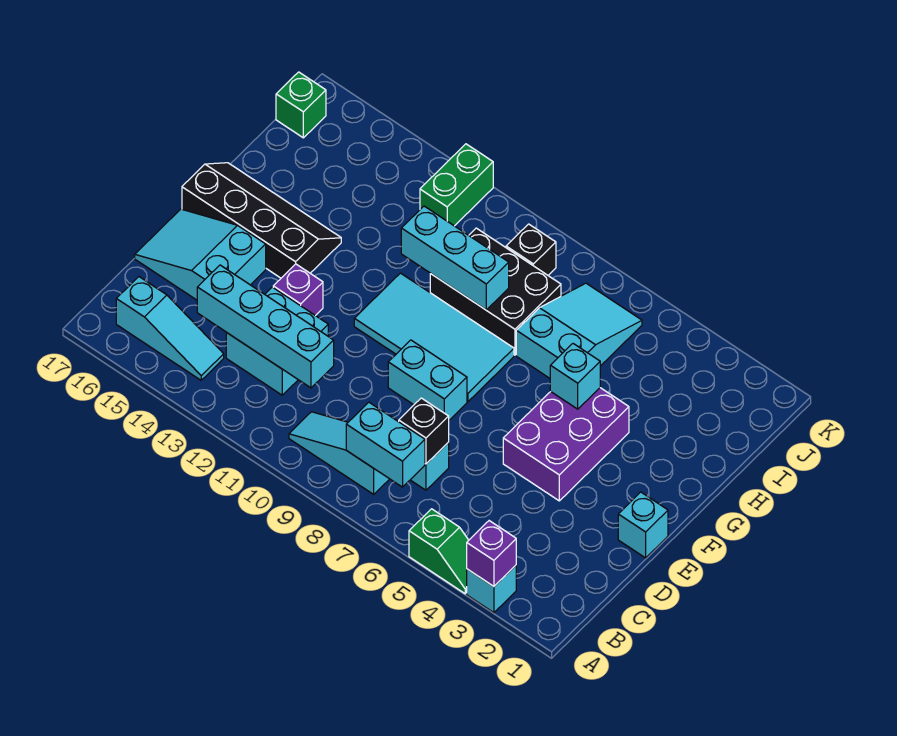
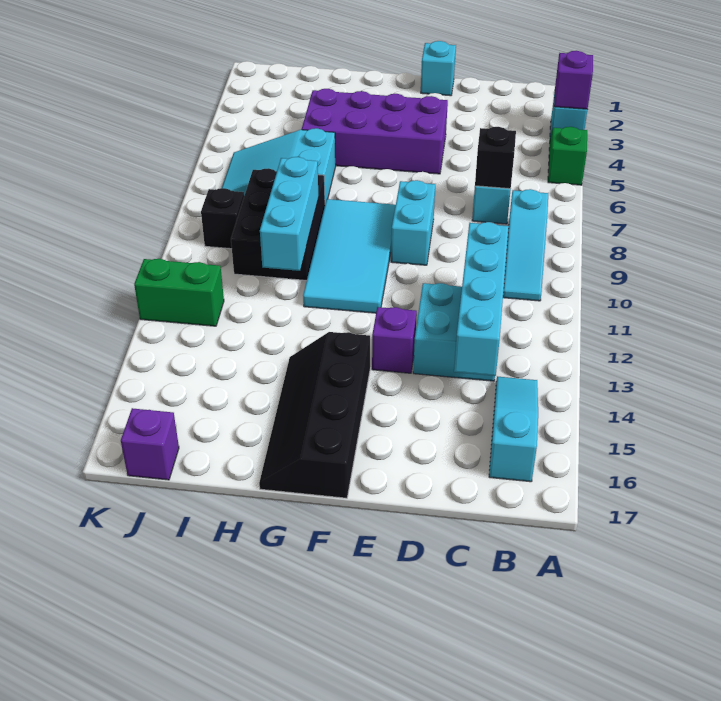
cyan 1x2 brick [346,402,425,487] -> none
cyan 2x3 slope [135,209,266,300] -> none
purple 2x3 brick [503,388,629,501] -> purple 2x4 brick [302,89,448,174]
cyan 1x1 brick [550,344,600,409] -> none
green 1x1 brick [276,72,326,138] -> purple 1x1 brick [121,408,179,480]

